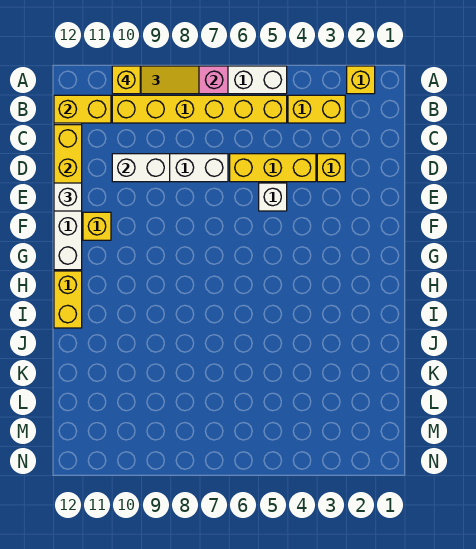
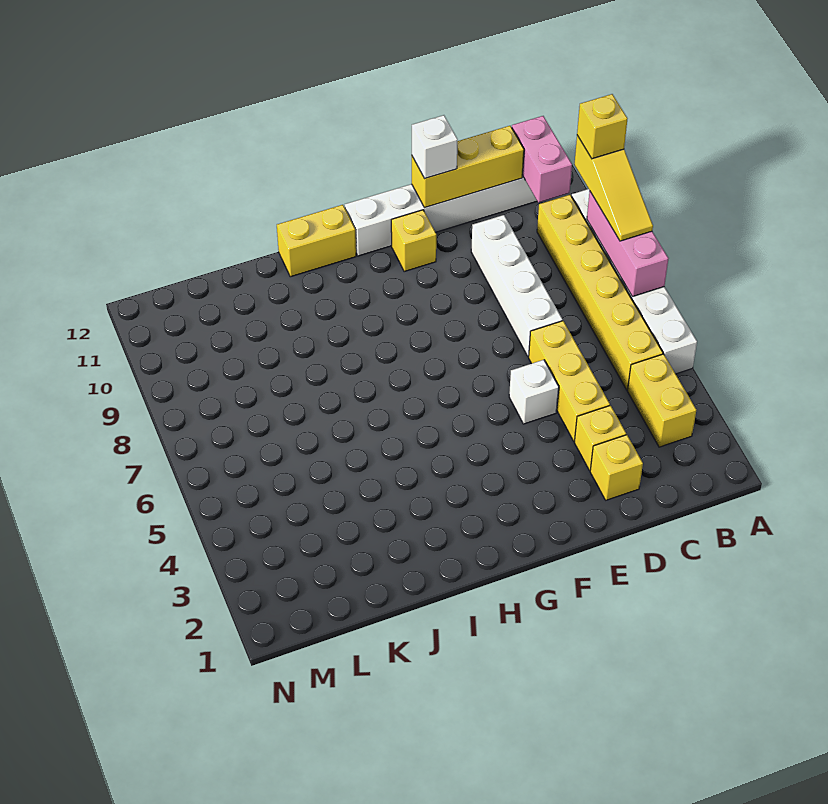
yellow 1x1 brick [347,66,375,94] -> yellow 1x1 brick moved to [590,435,643,500]
yellow 1x2 brick [54,95,111,123] -> pink 1x2 brick [512,116,572,202]
white 1x2 brick [112,154,170,182] -> none

